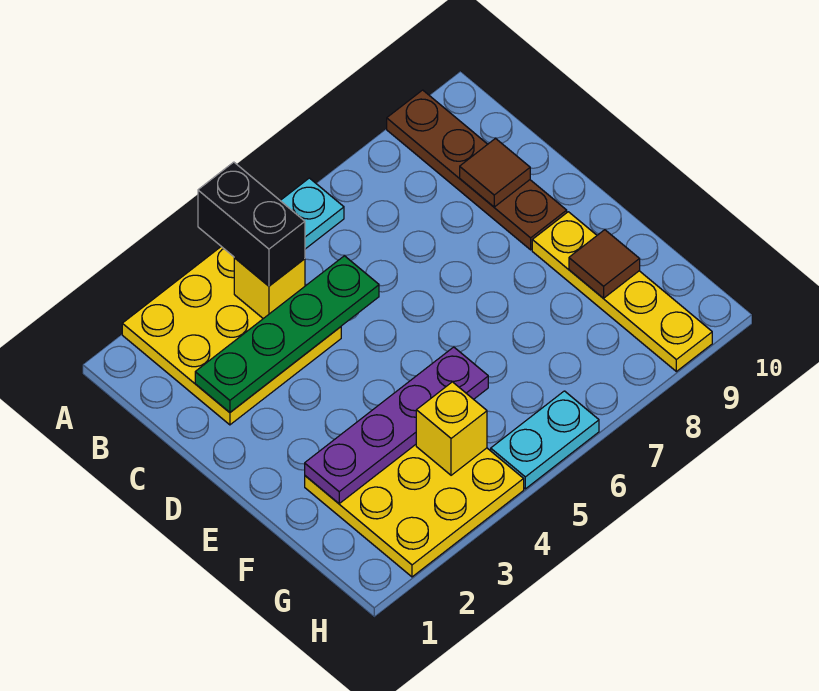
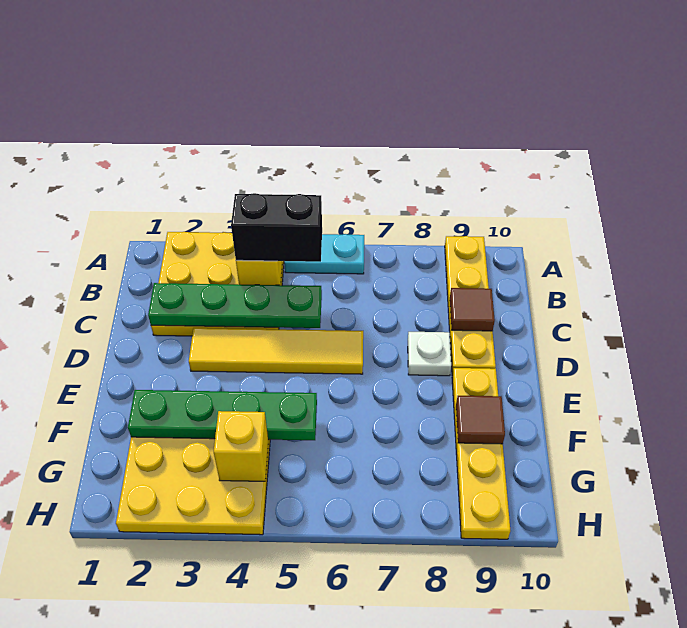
black 1x2 brick [198,162,305,286] -> black 1x2 brick turned to [231,193,322,262]
brown 1x4 plate [387,90,567,250] -> yellow 1x4 plate [445,236,496,375]
none -> yellow 1x4 tile [189,328,363,374]
none -> white 1x1 plate [408,332,451,376]
purple 1x4 plate [305,347,488,504] -> green 1x4 plate [128,390,317,440]
cyan 1x2 plate [491,391,599,489] -> none

